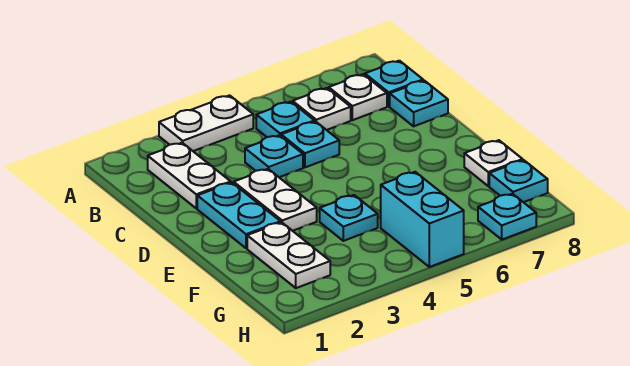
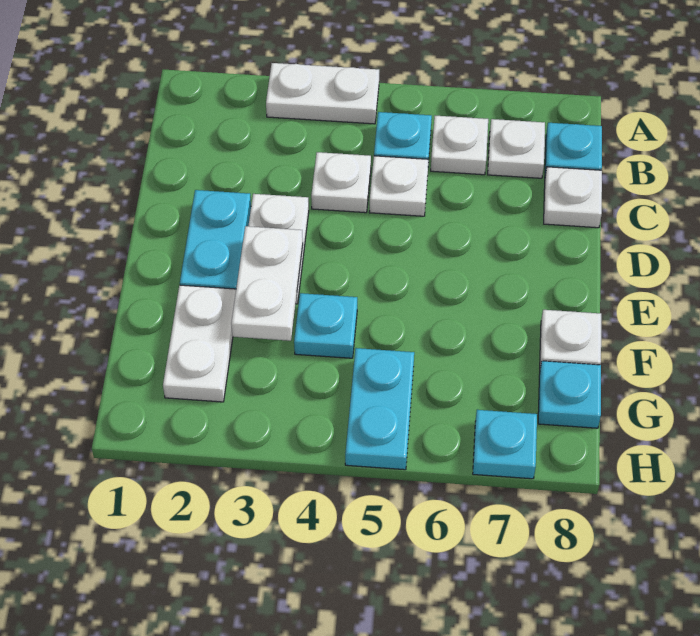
white 1x2 plate [148,143,231,208] -> white 1x2 plate moved to [231,226,303,341]
cyan 1x1 plate [245,135,303,177] -> white 1x1 plate [311,152,371,213]
cyan 1x1 plate [281,122,339,167] -> white 1x1 plate [369,156,429,216]
cyan 1x1 plate [390,81,448,126] -> white 1x1 plate [544,167,602,228]
cyan 1x2 brick [381,172,464,267] -> cyan 1x2 plate [345,348,414,470]

